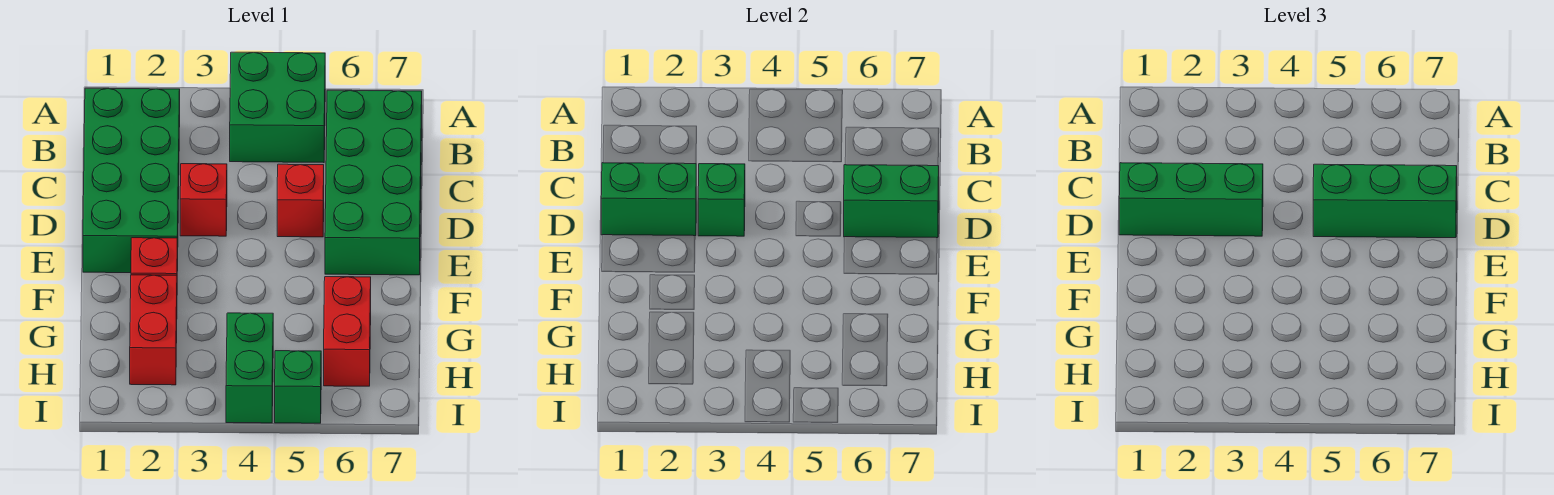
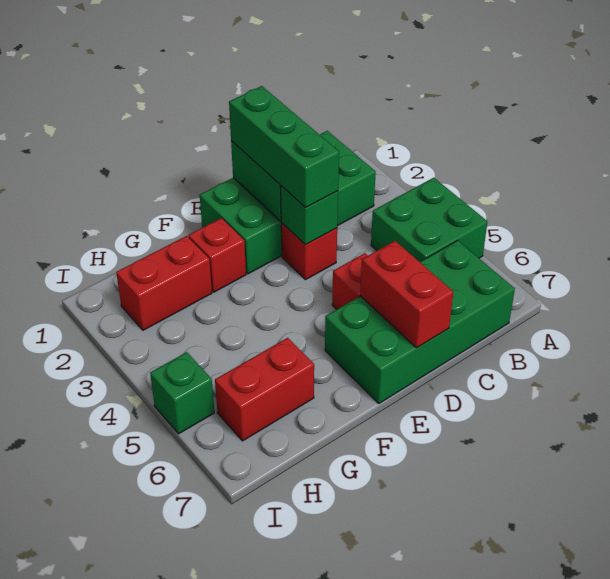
green 1x3 brick [1313,164,1457,238] -> none
green 1x2 brick [844,165,939,238] -> red 1x2 brick [360,241,453,348]
green 1x2 brick [226,313,273,423] -> none

